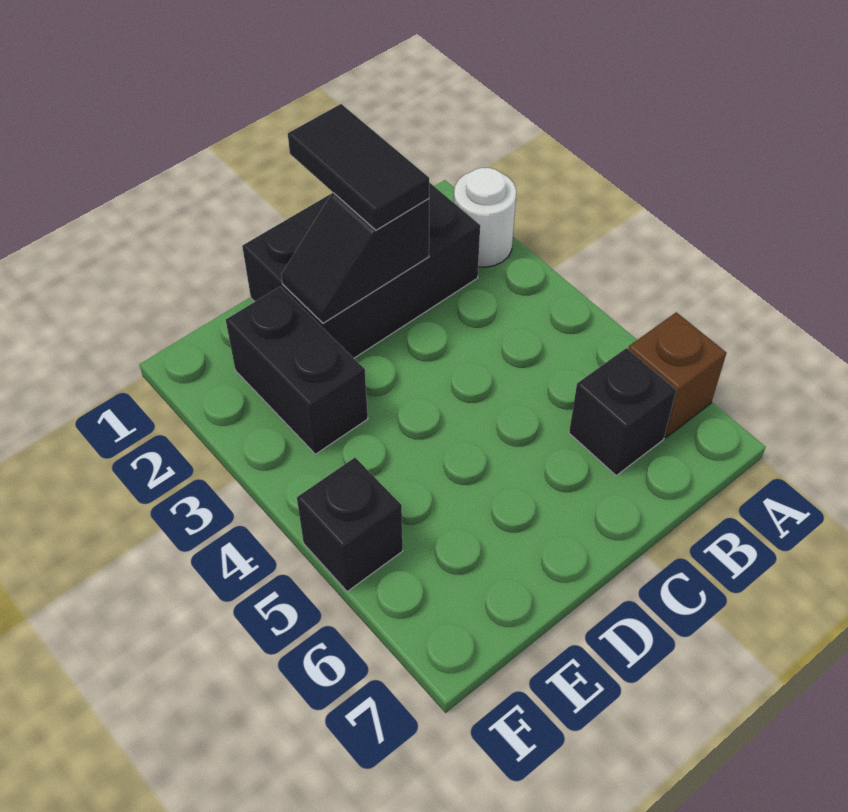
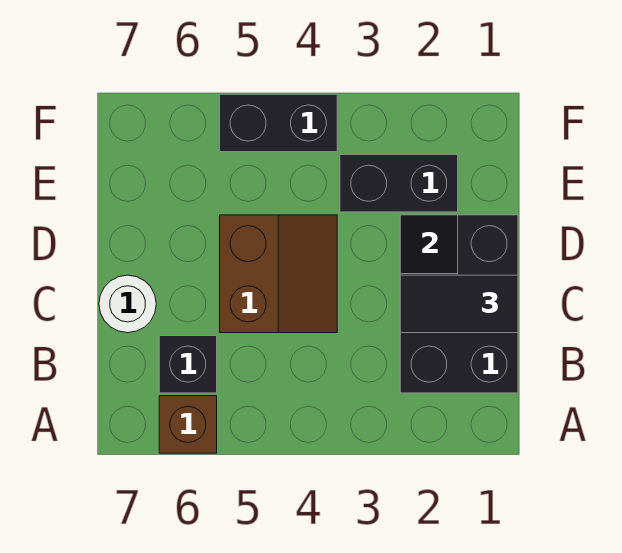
white 1x1 round brick [454,168,516,267] -> white 1x1 round brick moved to [99,275,156,333]
none -> brown 2x2 slope [220,215,337,333]
black 1x1 brick [297,458,403,592] -> black 1x2 brick [220,94,337,152]

